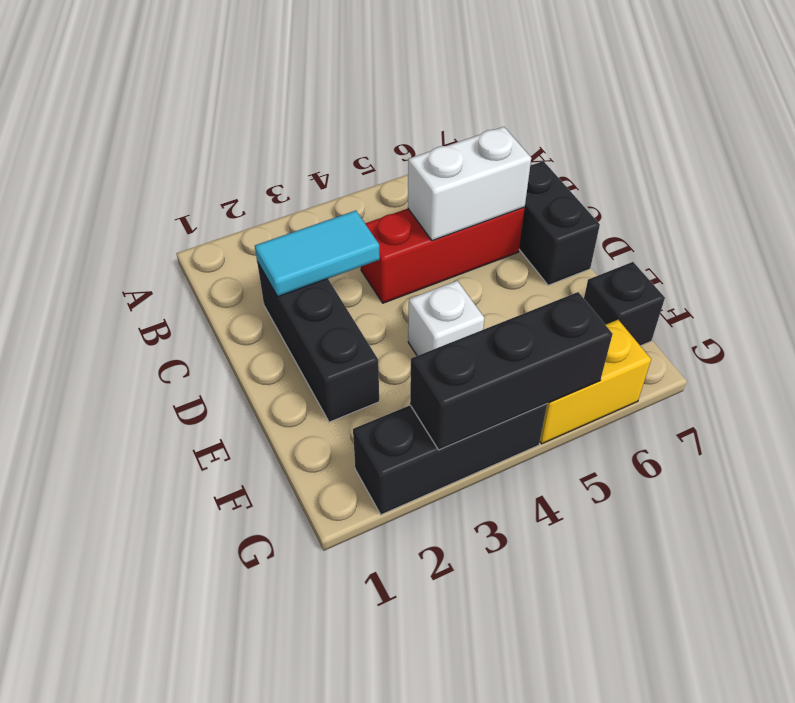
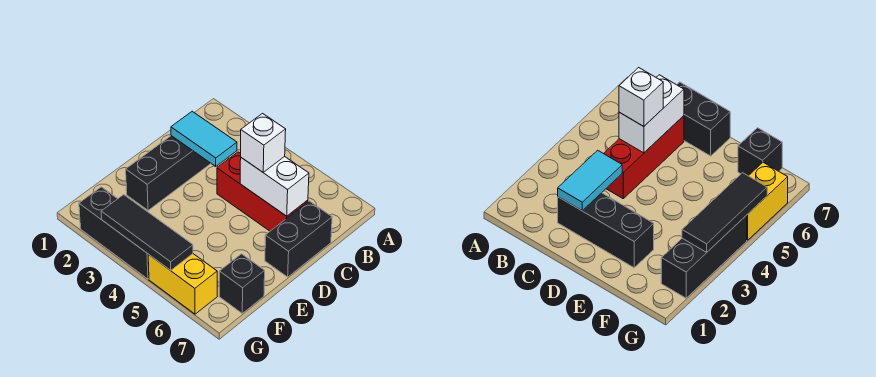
white 1x1 brick [408,281,484,356] -> white 1x1 brick moved to [241,114,286,172]
black 1x3 brick [410,292,613,450] -> black 1x3 tile [101,195,193,270]

